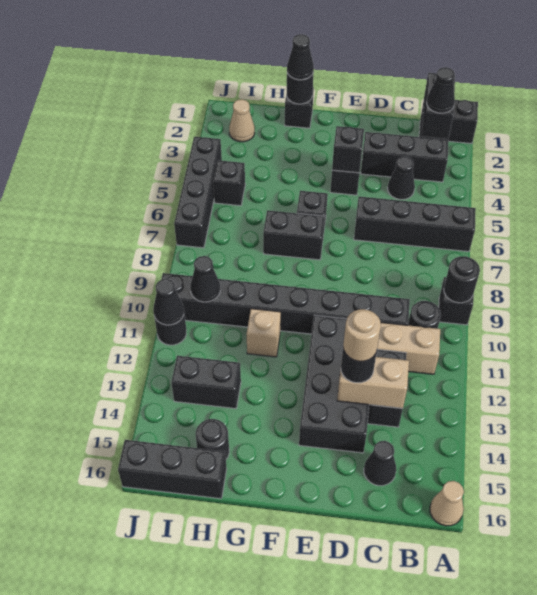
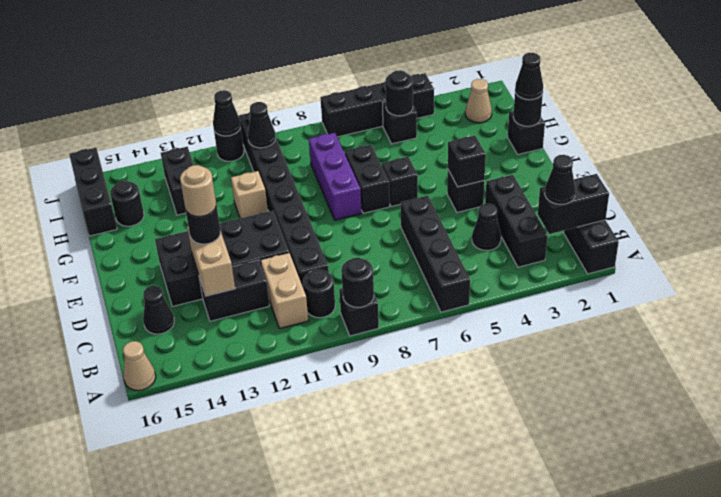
none -> purple 1x3 brick [309,133,362,220]
none -> black 1x1 round brick [385,70,413,116]

